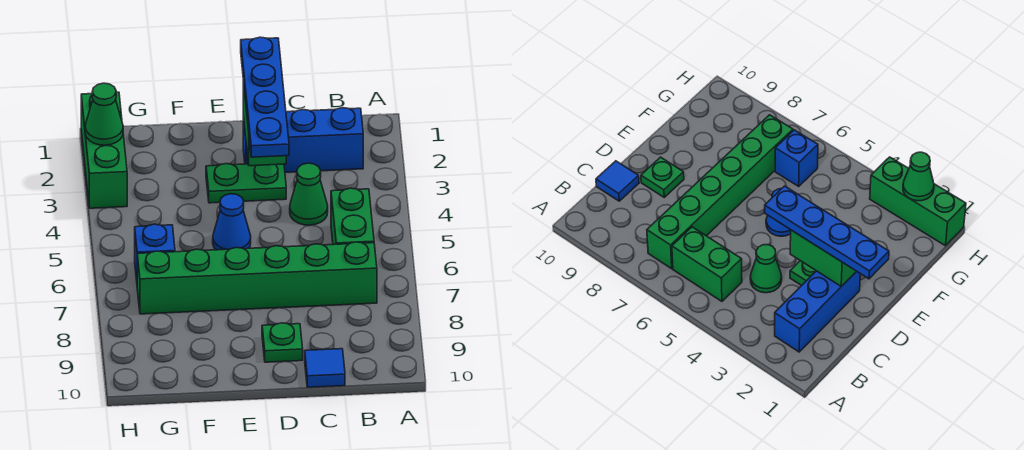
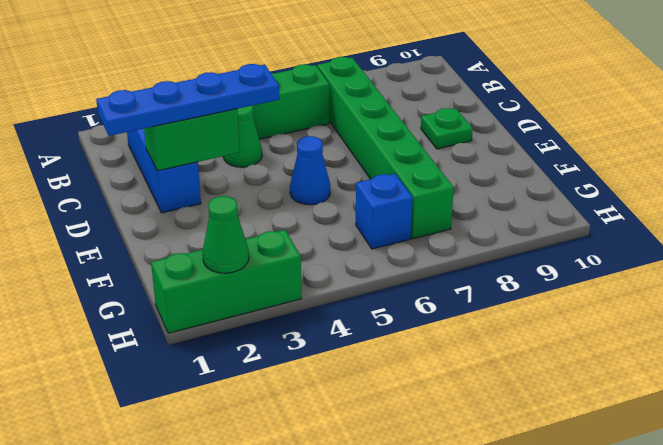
blue 1x1 tile [305,349,345,387] -> none
green 1x2 plate [206,164,286,203] -> none

